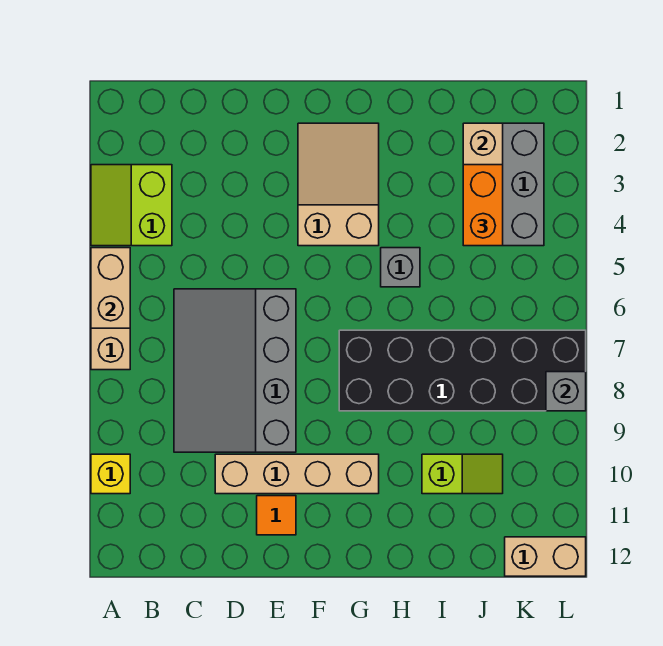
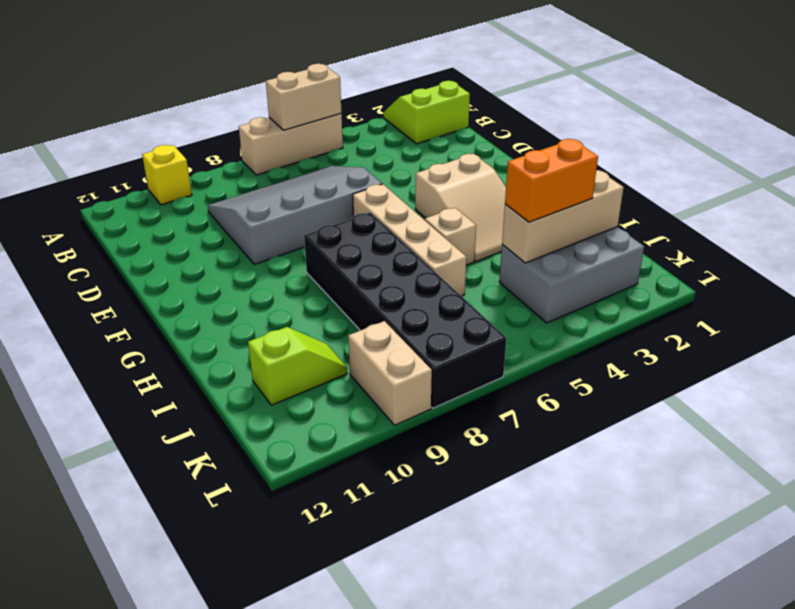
lime 2x2 slope [91,165,172,246] -> lime 2x2 slope moved to [384,81,470,144]
tan 1x4 brick [215,454,379,494] -> tan 1x4 brick moved to [353,184,466,296]
orange 1x1 tile [257,496,296,535] -> none
tan 2x3 slope [298,123,379,246] -> tan 2x3 slope turned to [415,154,506,261]
grey 1x1 brick [381,248,420,287] -> tan 1x1 brick [425,208,476,265]
lime 1x2 slope [422,454,503,494] -> lime 1x2 slope turned to [248,327,347,405]
tan 1x2 brick [505,537,586,576] -> tan 1x2 brick moved to [348,321,432,425]
grey 1x1 brick [546,372,586,411] -> none

